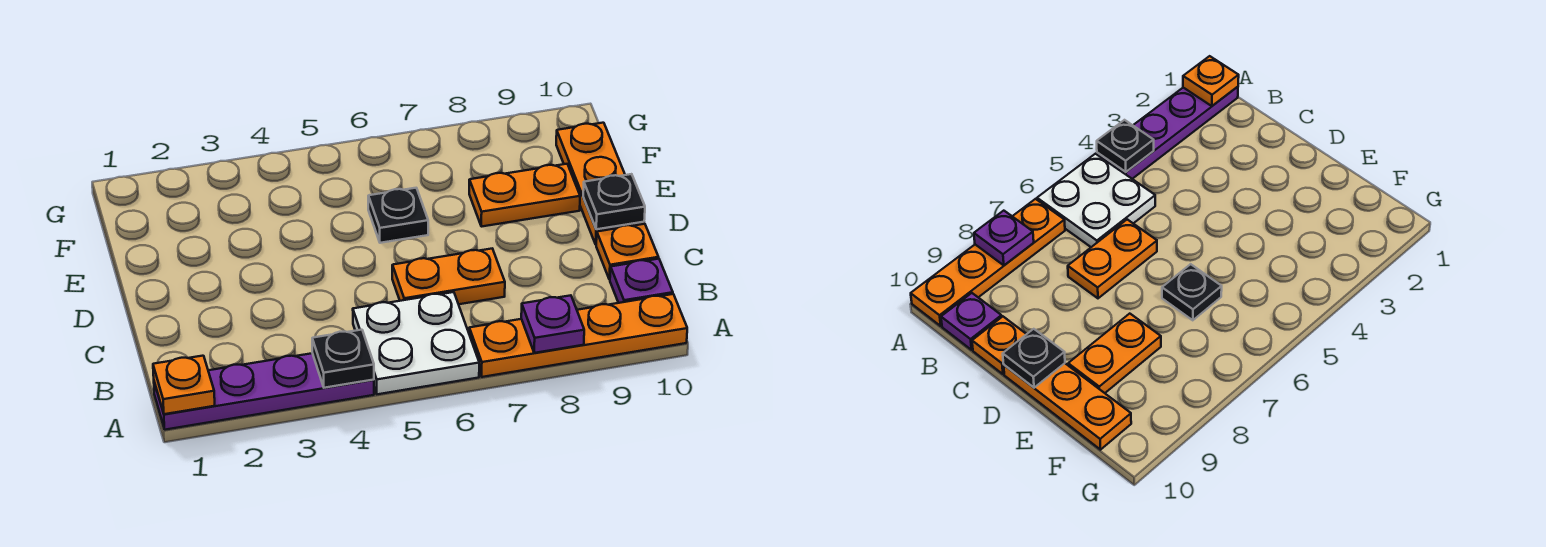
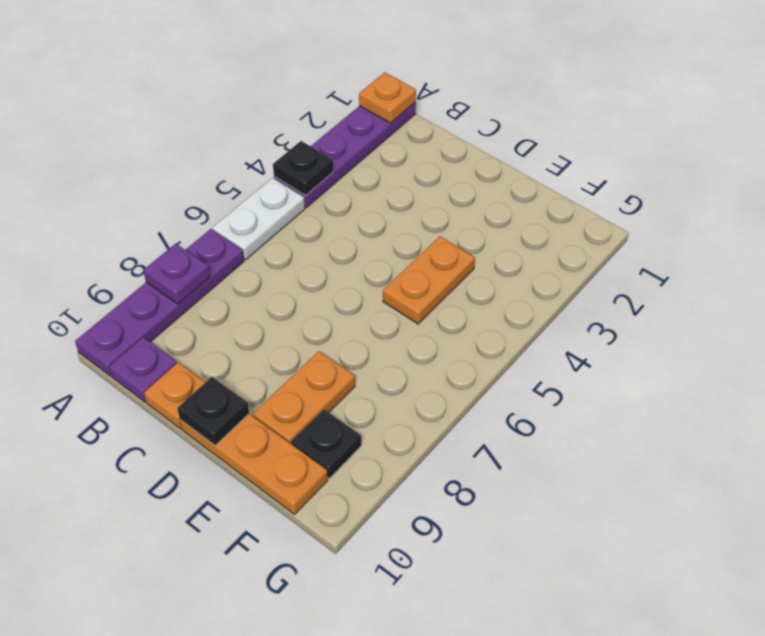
white 2x2 plate [353,292,479,394] -> white 1x2 plate [212,178,305,260]
orange 1x4 plate [469,294,687,377] -> purple 1x4 plate [75,229,244,376]
orange 1x2 plate [392,249,505,304] -> orange 1x2 plate moved to [383,237,475,324]
black 1x1 plate [368,188,428,243] -> black 1x1 plate moved to [291,409,361,478]

